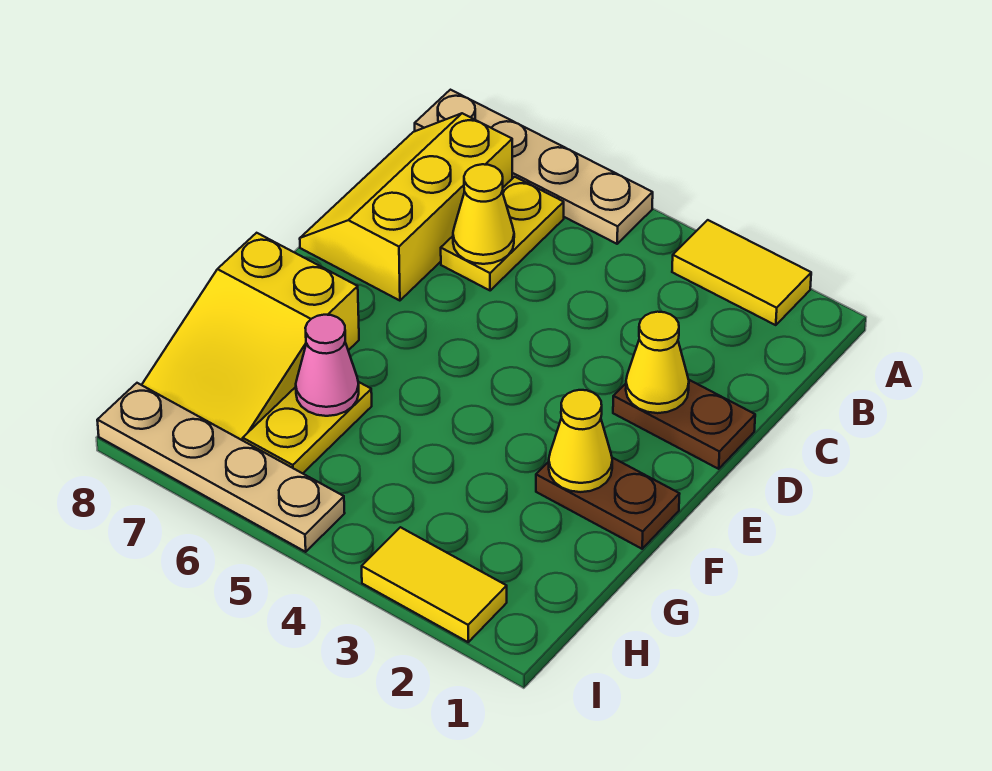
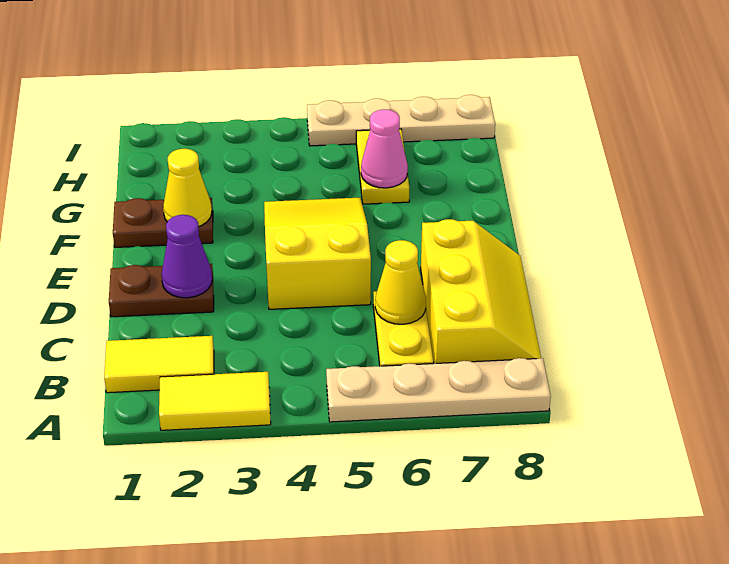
yellow 1x1 cone [626,312,689,413] -> purple 1x1 cone [161,215,212,298]
yellow 2x3 slope [142,233,359,440] -> yellow 2x3 slope moved to [264,198,371,309]
yellow 1x2 tile [362,527,507,642] -> yellow 1x2 tile moved to [104,336,214,393]

